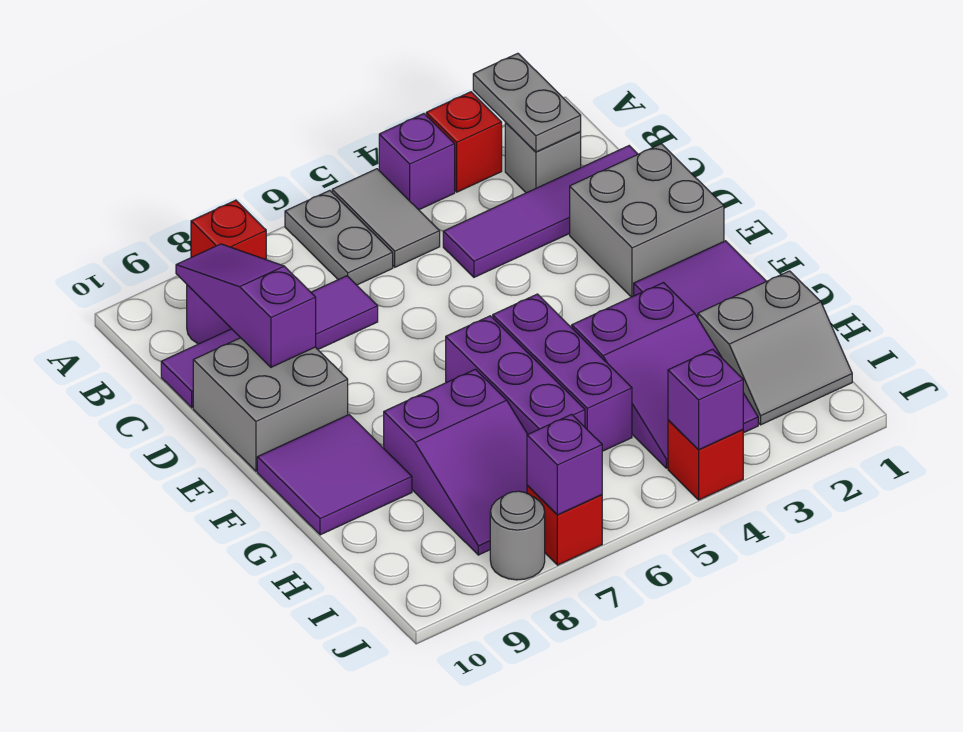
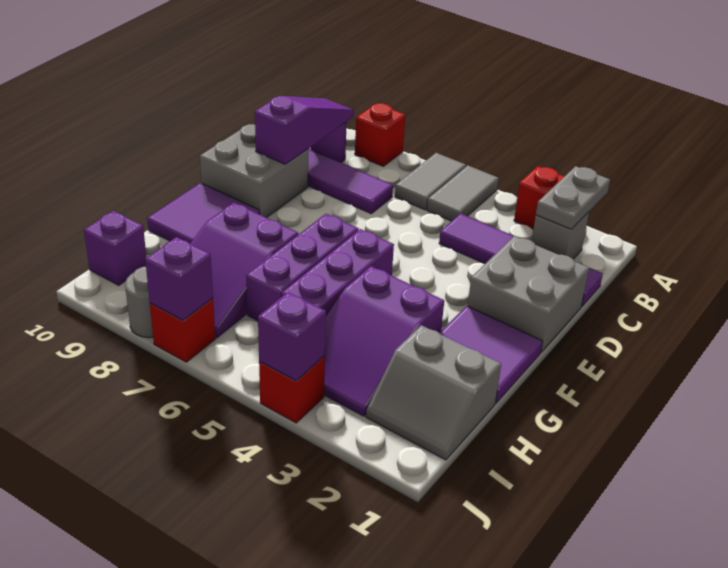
purple 1x1 brick [379,114,455,210] -> purple 1x1 brick moved to [84,211,146,285]
grey 1x2 plate [285,190,393,285] -> grey 1x2 tile [395,153,466,210]

